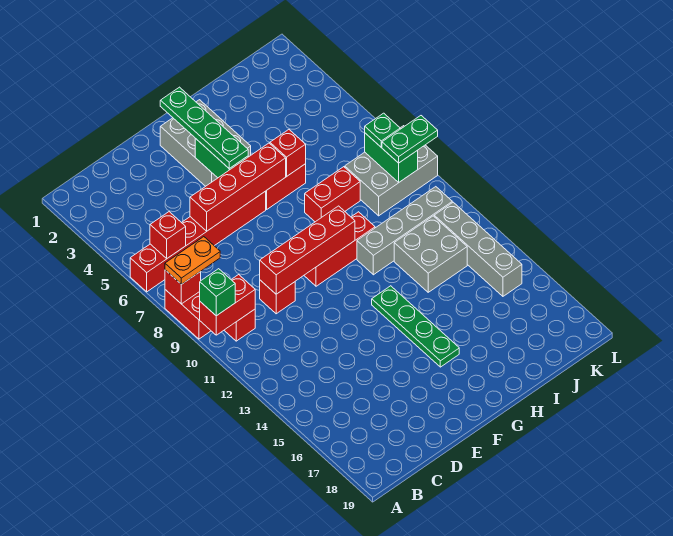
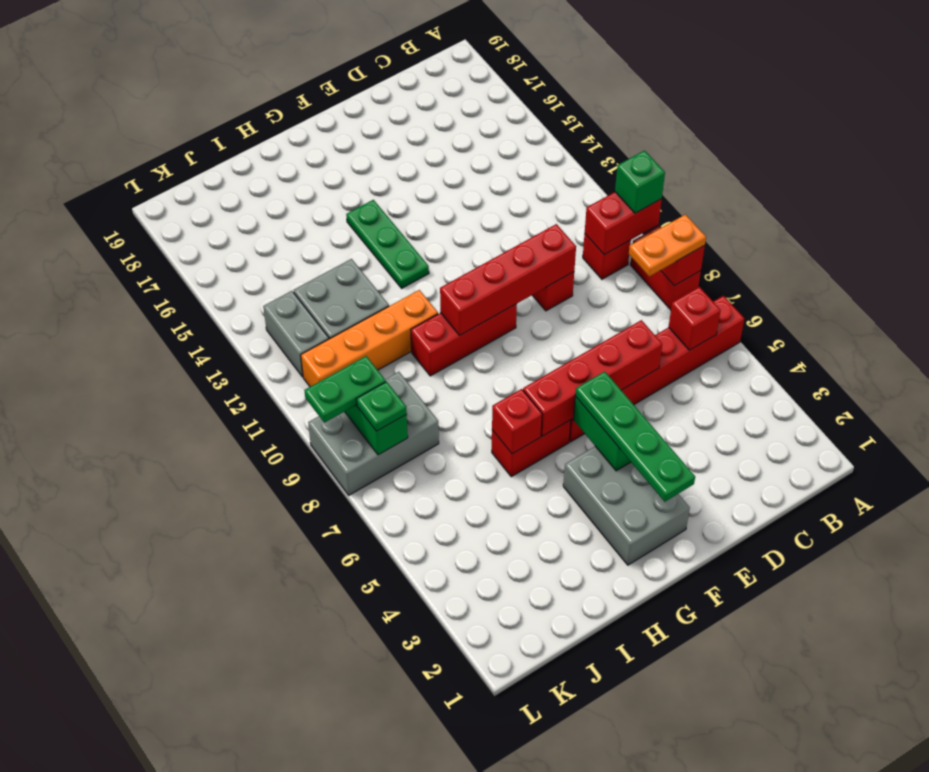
green 1x4 plate [372,286,459,367] -> green 1x3 plate [346,200,429,288]
red 1x2 brick [305,167,360,222] -> none
grey 1x4 brick [357,187,452,275] -> orange 1x4 brick [301,290,438,387]
grey 1x4 brick [434,202,522,296] -> grey 1x2 brick [263,291,329,377]

